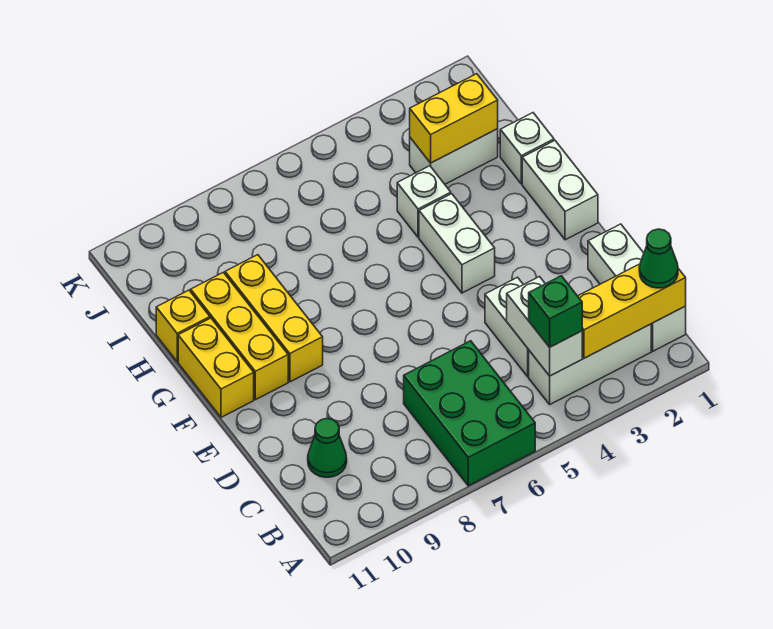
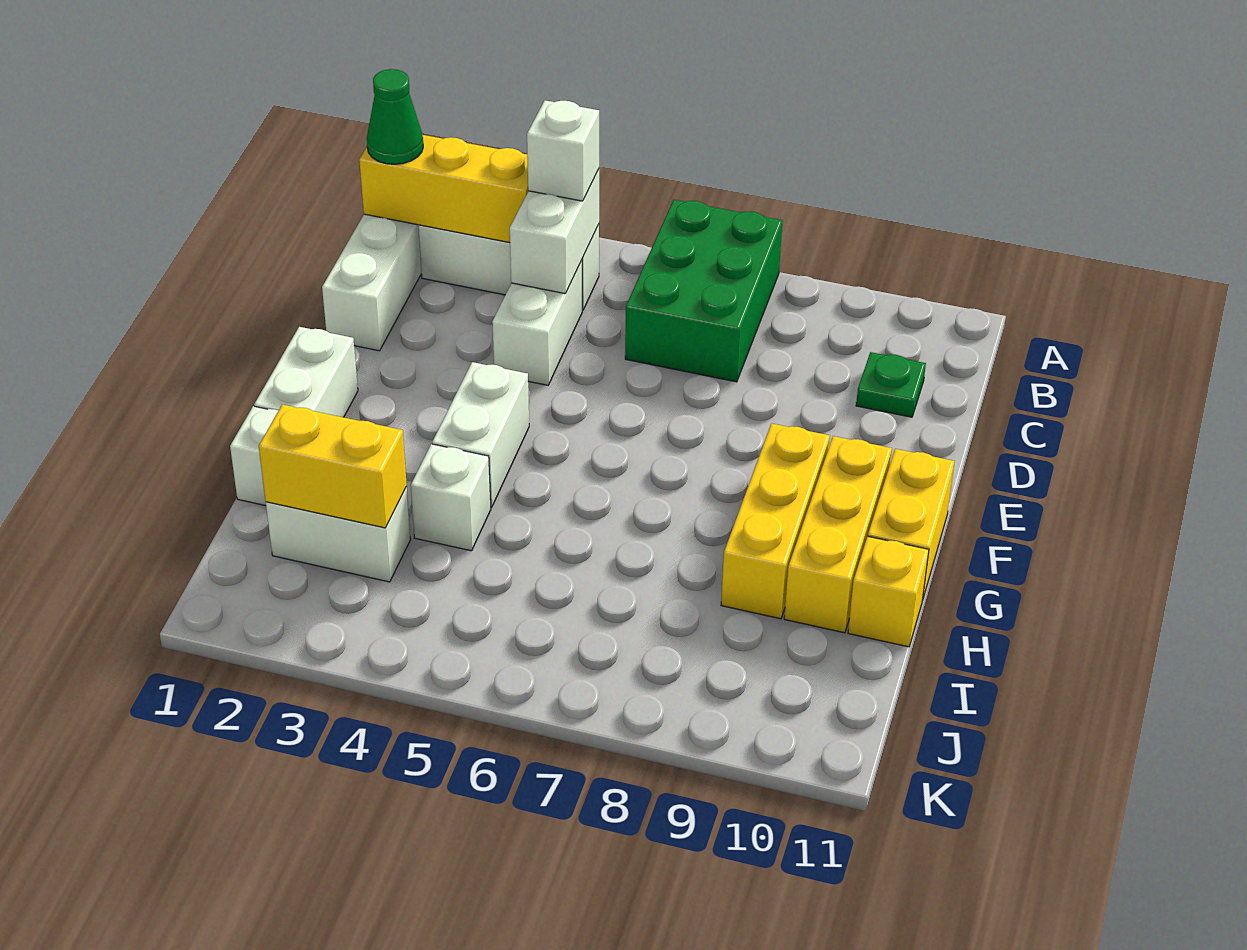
green 1x1 brick [529,276,582,347] -> white 1x1 brick [527,100,599,201]
green 1x1 cone [308,418,347,477] -> green 1x1 plate [856,352,926,417]

